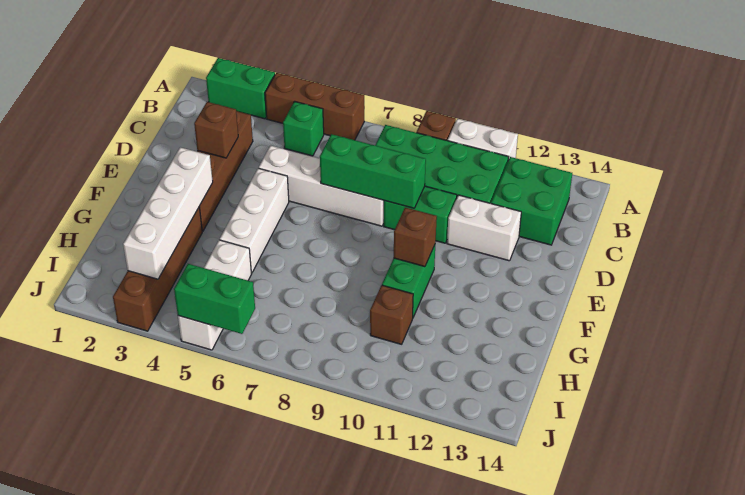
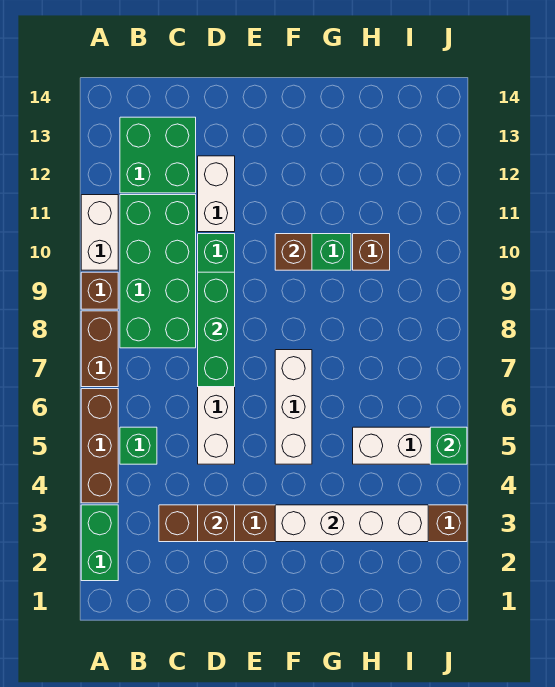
none -> brown 1x2 brick [81,311,118,387]
white 1x3 brick [220,168,289,273] -> white 1x3 brick turned to [275,350,312,464]
green 1x2 brick [174,264,255,334] -> green 1x1 brick [430,427,467,464]

